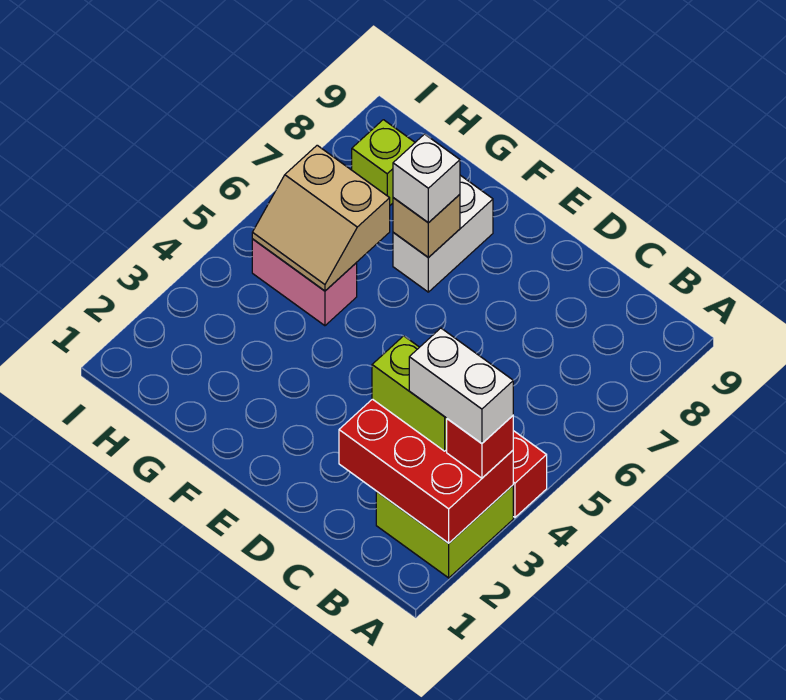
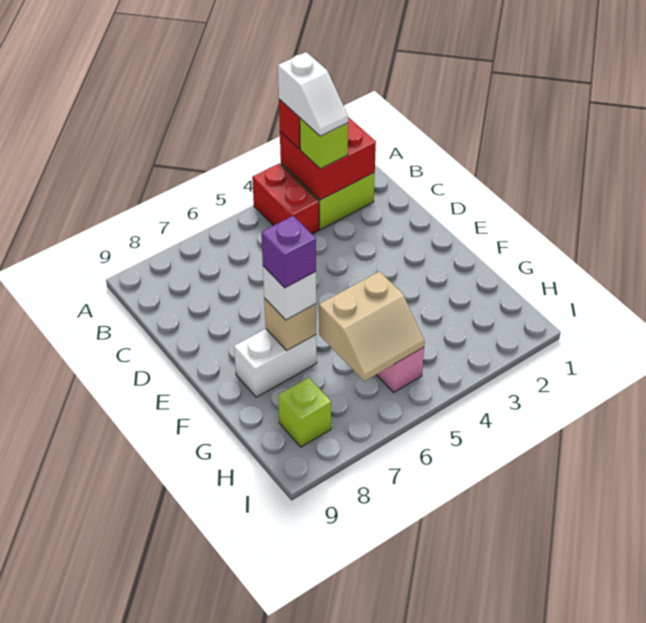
red 2x3 brick [339,399,513,543] -> red 2x2 brick [280,117,376,200]
white 1x2 brick [409,328,513,443] -> white 1x2 slope [278,52,348,136]
lime 1x2 brick [372,336,447,451] -> lime 1x1 brick [300,118,348,169]
none -> purple 1x1 brick [261,216,316,288]
tan 2x2 slope [252,145,390,291] -> tan 2x2 slope turned to [319,271,425,381]

